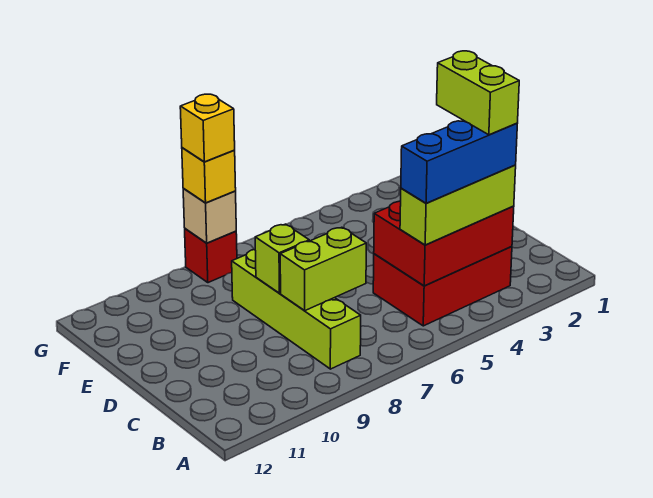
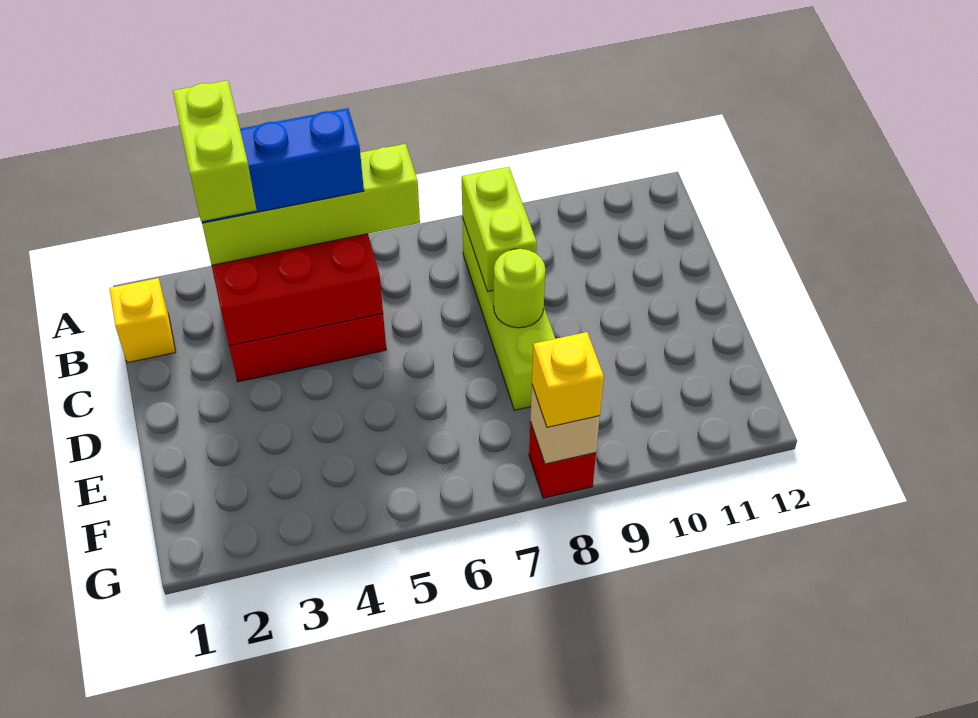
lime 1x3 brick [400,165,516,245] -> lime 1x4 brick [202,144,420,265]
lime 1x2 brick [280,227,366,311] -> lime 1x2 brick turned to [462,167,537,292]
lime 1x1 brick [255,224,309,293] -> lime 1x1 round brick [494,249,545,328]
yellow 1x1 brick [180,94,235,162] -> yellow 1x1 brick moved to [109,278,175,363]

